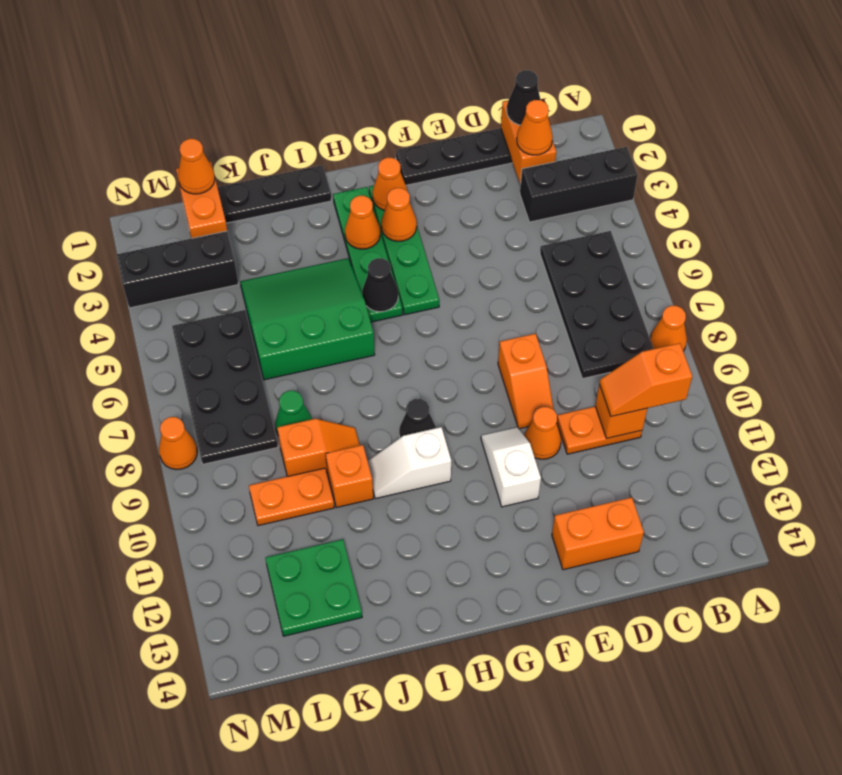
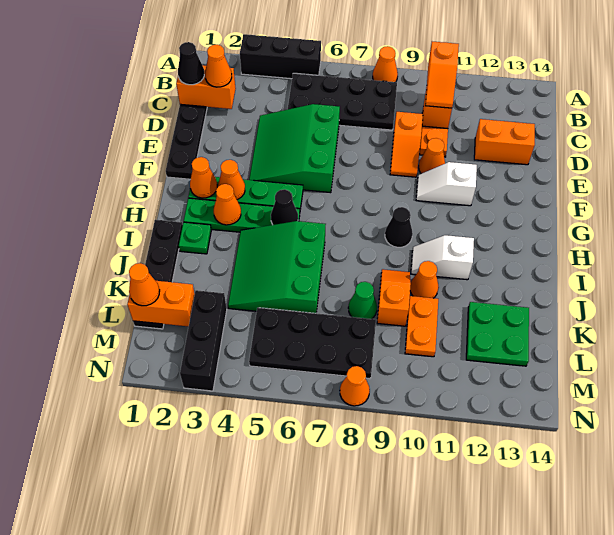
black 1x3 brick [520,147,638,222] -> black 1x3 brick turned to [240,34,321,79]
none -> green 3x3 slope [249,104,340,193]
orange 1x2 brick [552,497,644,570] -> orange 1x2 brick turned to [474,119,535,165]
orange 1x2 slope [498,334,554,429] -> orange 1x2 slope turned to [390,112,423,177]
white 1x2 slope [368,427,451,499] -> white 1x2 slope turned to [411,235,474,280]
none -> green 1x1 plate [179,222,211,254]
orange 1x1 brick [326,445,373,508] -> orange 1x1 cone [410,261,439,298]

